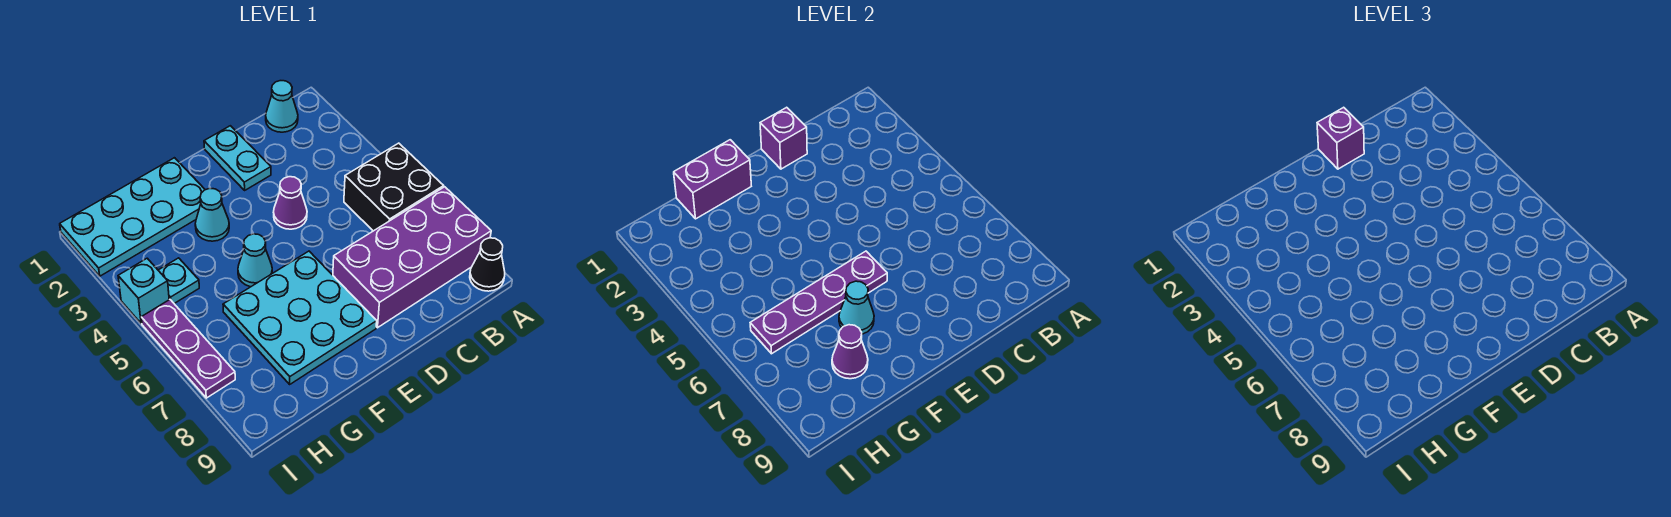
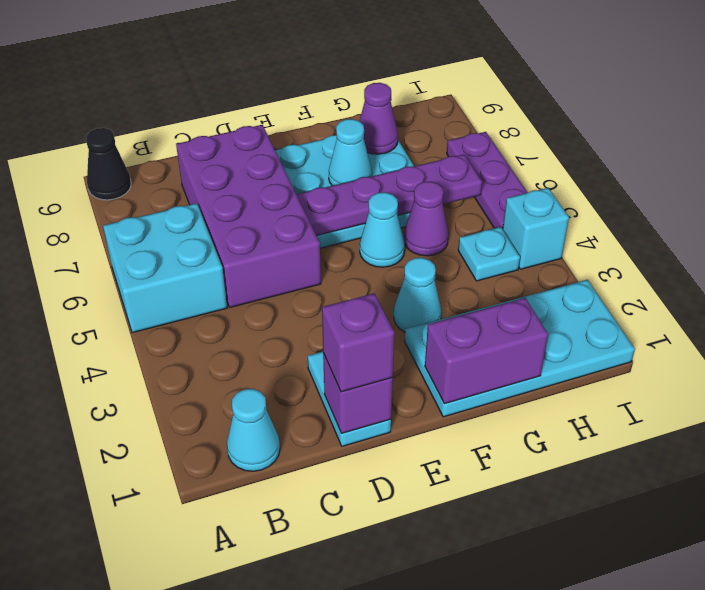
black 2x2 brick [344,143,444,231] -> cyan 2x2 brick [103,203,227,333]
purple 2x4 brick [333,187,491,328] -> purple 2x4 brick turned to [176,125,321,307]
purple 1x1 cone [274,177,307,229] -> purple 1x1 cone moved to [404,182,449,256]

